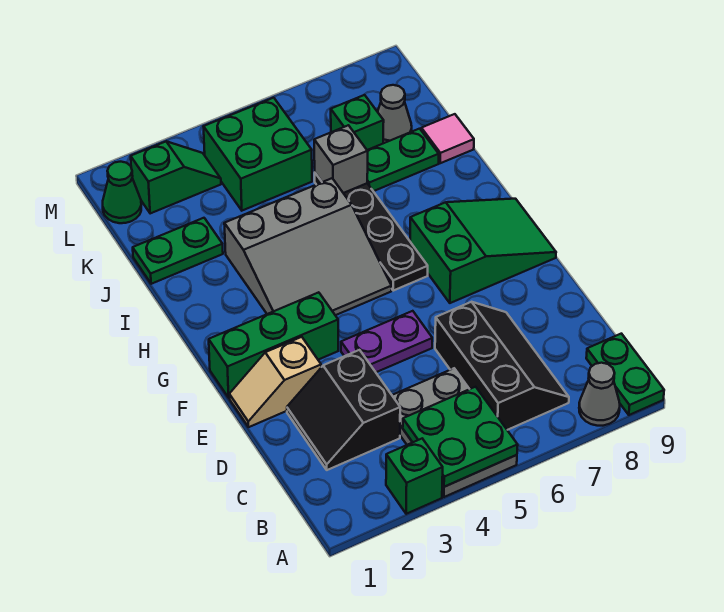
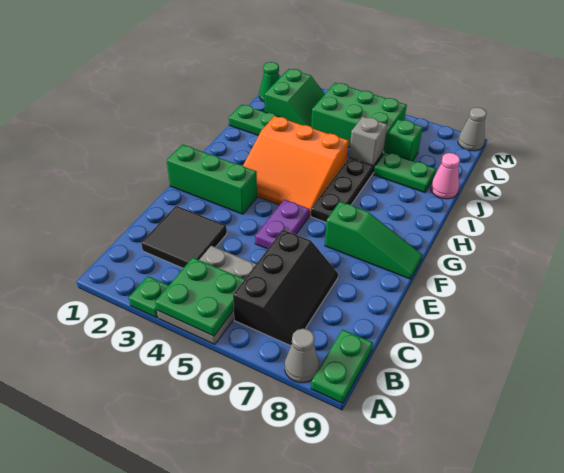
green 1x1 brick [386,439,443,514] -> green 1x1 plate [129,276,169,318]
black 2x2 slope [287,350,400,470] -> black 2x2 tile [141,206,227,268]
tan 1x2 slope [229,337,321,427] -> none
purple 1x2 plate [341,311,432,372] -> purple 1x2 plate turned to [255,200,309,249]
green 2x3 slope [410,199,556,303] -> green 1x3 slope [325,201,422,279]
grey 3x3 slope [224,178,391,315] -> orange 3x3 slope [243,116,349,216]
pink 1x1 tile [421,114,474,163] -> pink 1x1 cone [431,153,460,199]
green 2x2 brick [203,98,312,211] -> green 2x3 brick [311,83,407,154]
grey 1x1 cone [378,85,412,143] -> grey 1x1 cone moved to [458,107,487,151]
green 1x2 slope [131,141,221,213] -> green 2x2 slope [265,69,325,127]

